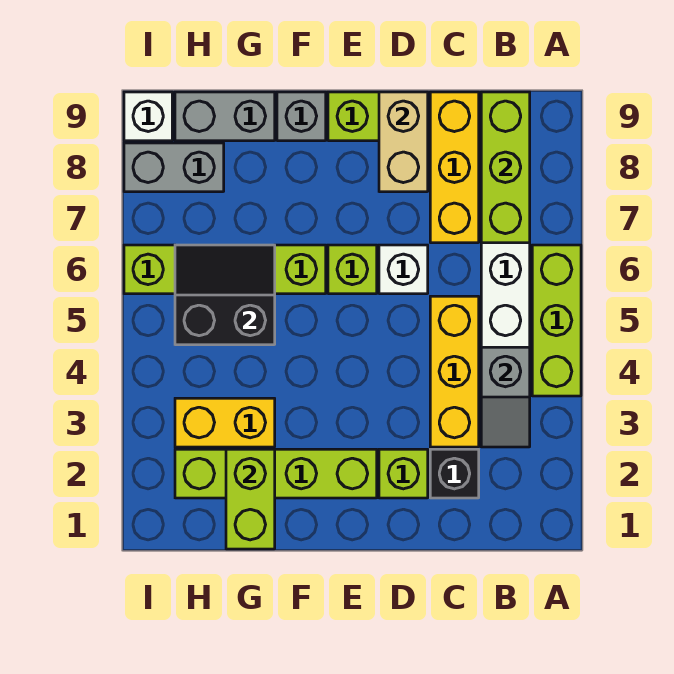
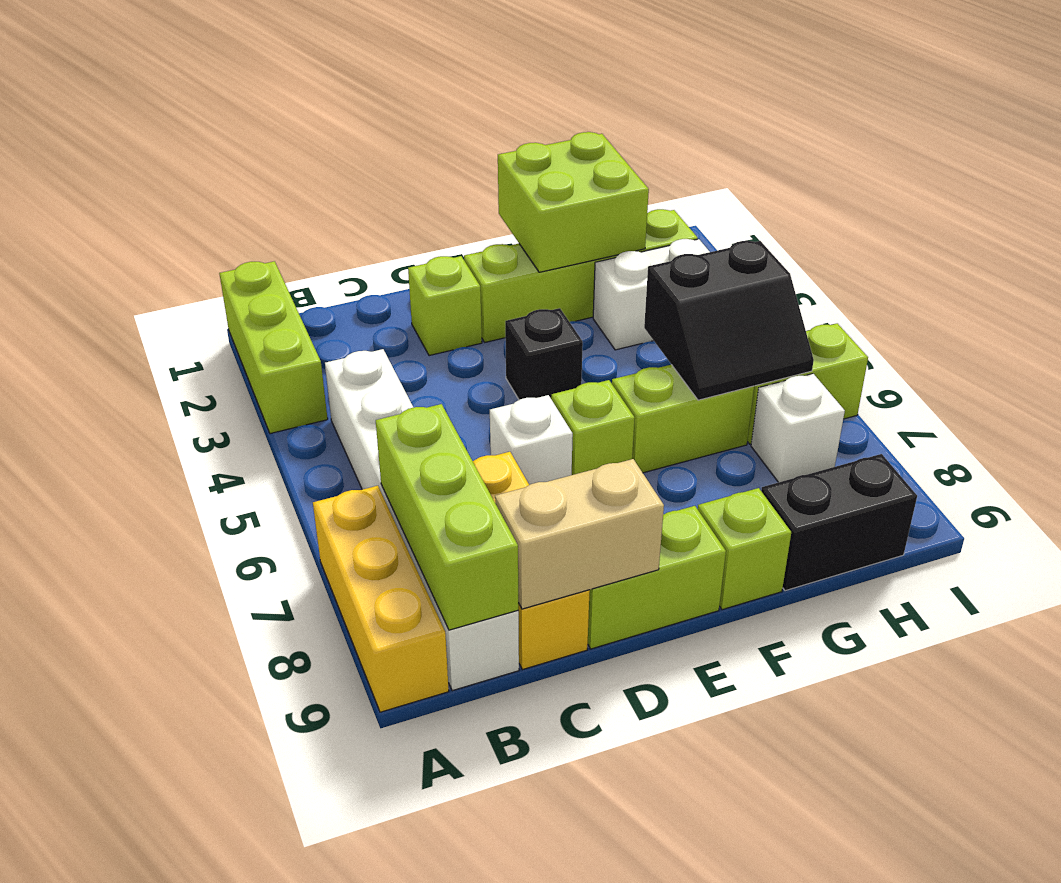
lime 1x3 brick [532,245,581,396] -> lime 1x3 brick moved to [219,261,328,434]
grey 1x2 slope [481,347,530,447] -> none
black 1x1 brick [430,449,479,498] -> black 1x1 brick moved to [505,308,583,400]
yellow 1x3 brick [430,296,479,447] -> yellow 1x3 brick moved to [313,486,449,712]
tan 1x2 brick [379,92,428,192] -> tan 1x2 brick turned to [495,459,664,609]
grey 1x1 brick [277,92,326,141] -> lime 1x1 brick [698,488,791,610]
lime 1x2 brick [226,449,275,549] -> lime 2x2 brick [498,132,649,272]
yellow 1x2 brick [175,398,275,447] -> white 1x2 brick [593,239,710,350]
grey 1x2 brick [175,92,275,141] -> black 1x2 brick [761,454,917,591]
grey 1x2 brick [124,143,224,192] -> none
white 1x1 brick [124,92,172,141] -> white 1x1 brick moved to [751,374,845,482]

